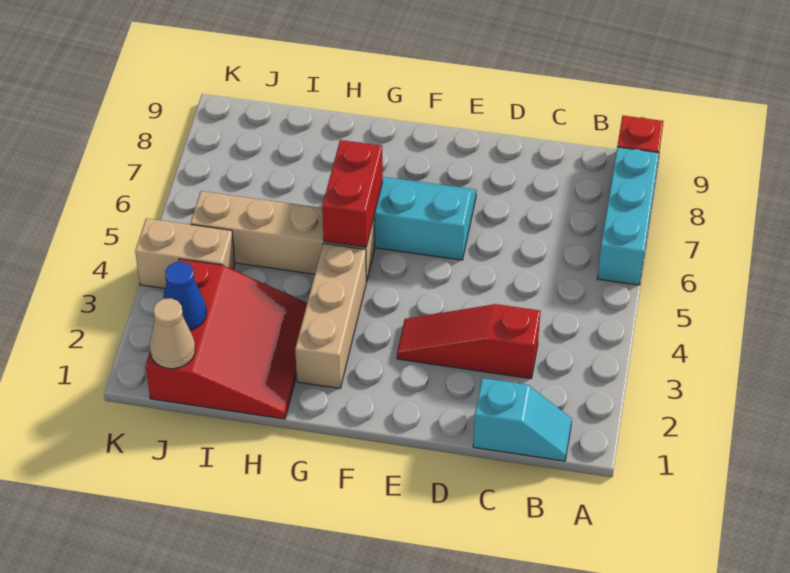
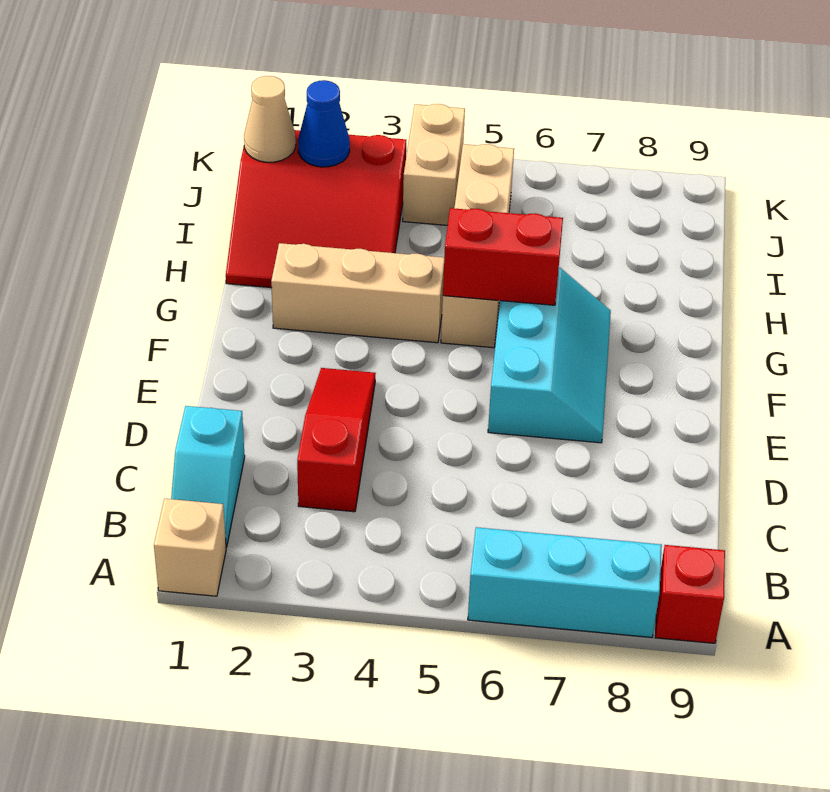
none -> tan 1x1 brick [154,499,226,596]

